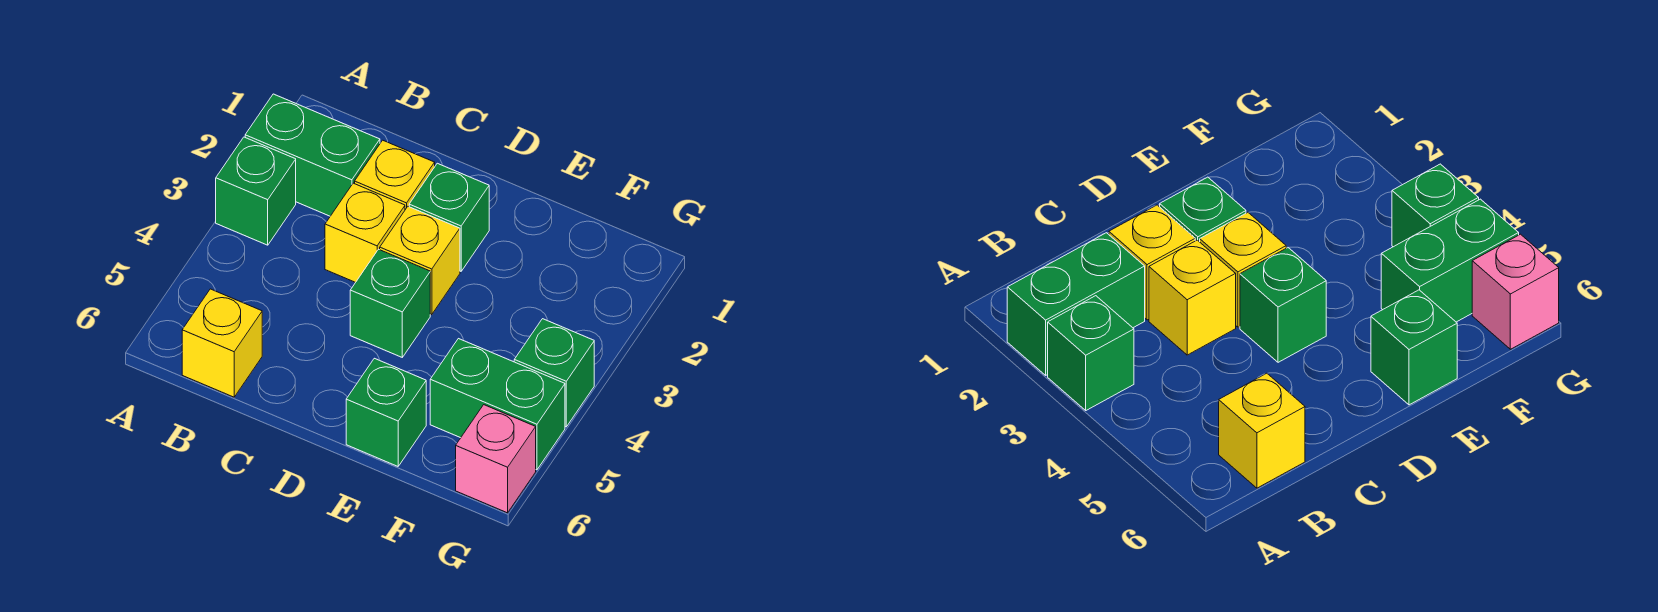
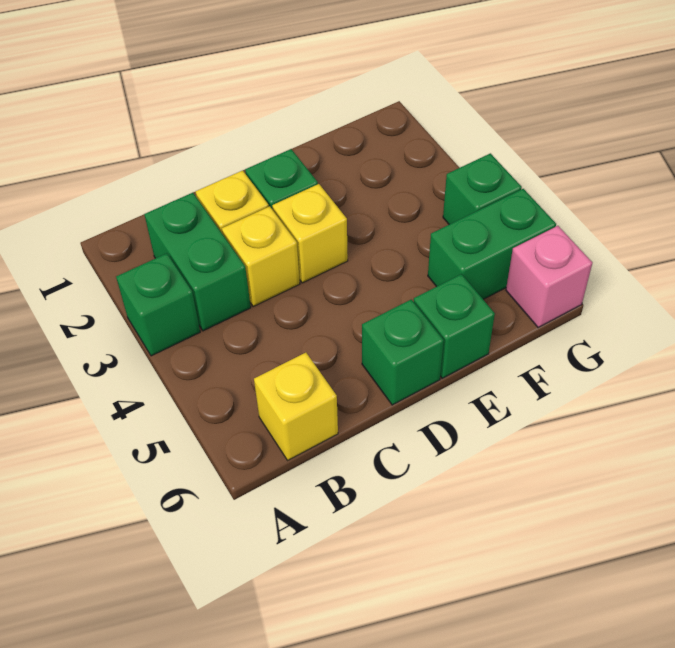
green 1x2 brick [245,94,380,216] -> green 1x2 brick turned to [144,193,251,331]
green 1x1 brick [350,249,430,357] -> green 1x1 brick moved to [362,300,444,405]

